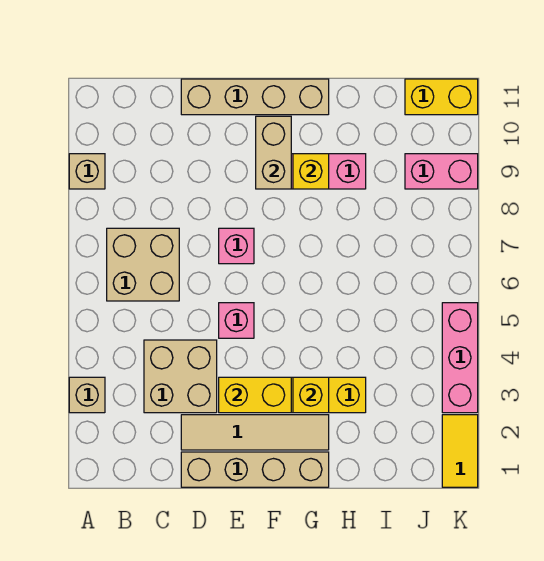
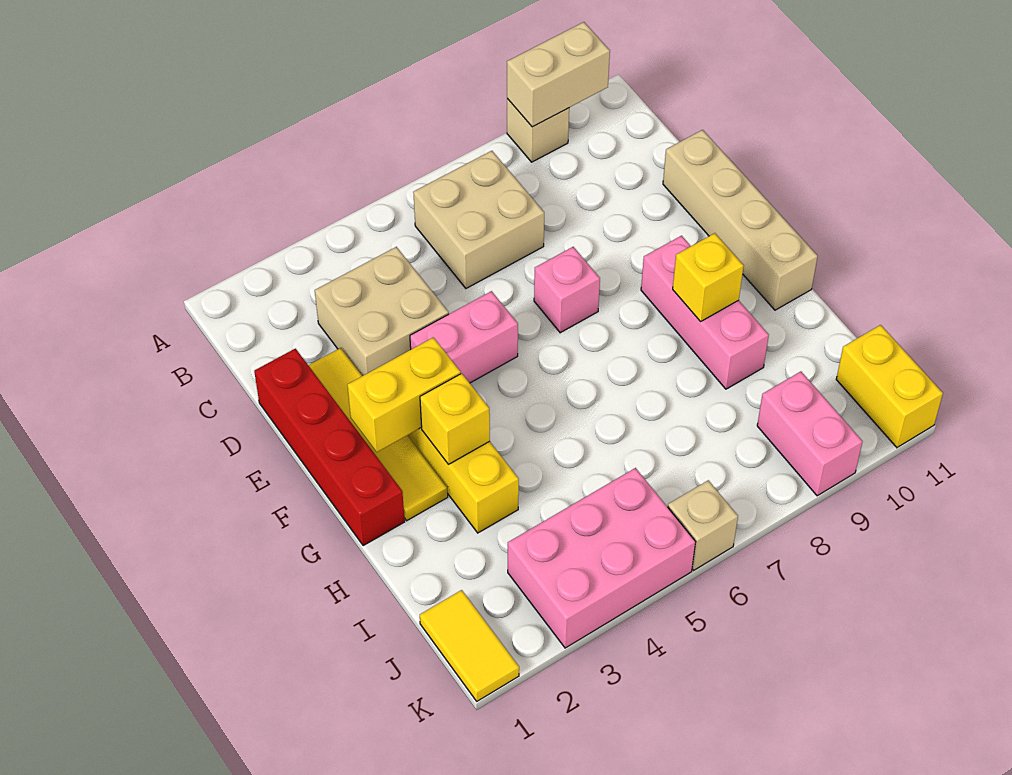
tan 1x1 brick [69,377,105,413] -> tan 1x1 brick moved to [668,480,738,570]
tan 1x4 brick [181,452,329,487] -> red 1x4 brick [254,349,405,546]
tan 1x4 tile [181,415,329,450] -> yellow 1x4 tile [308,348,448,521]
yellow 1x2 brick [219,377,291,413] -> yellow 1x2 brick turned to [347,337,461,452]
pink 1x1 brick [219,303,254,338] -> pink 1x2 brick [410,291,518,383]
tan 1x2 brick [256,116,291,189] -> tan 1x2 brick moved to [507,22,610,127]
yellow 1x2 tile [442,415,478,487] -> yellow 1x2 tile turned to [420,590,519,701]
pink 1x3 brick [442,303,478,413] -> pink 2x3 brick [508,468,695,648]

